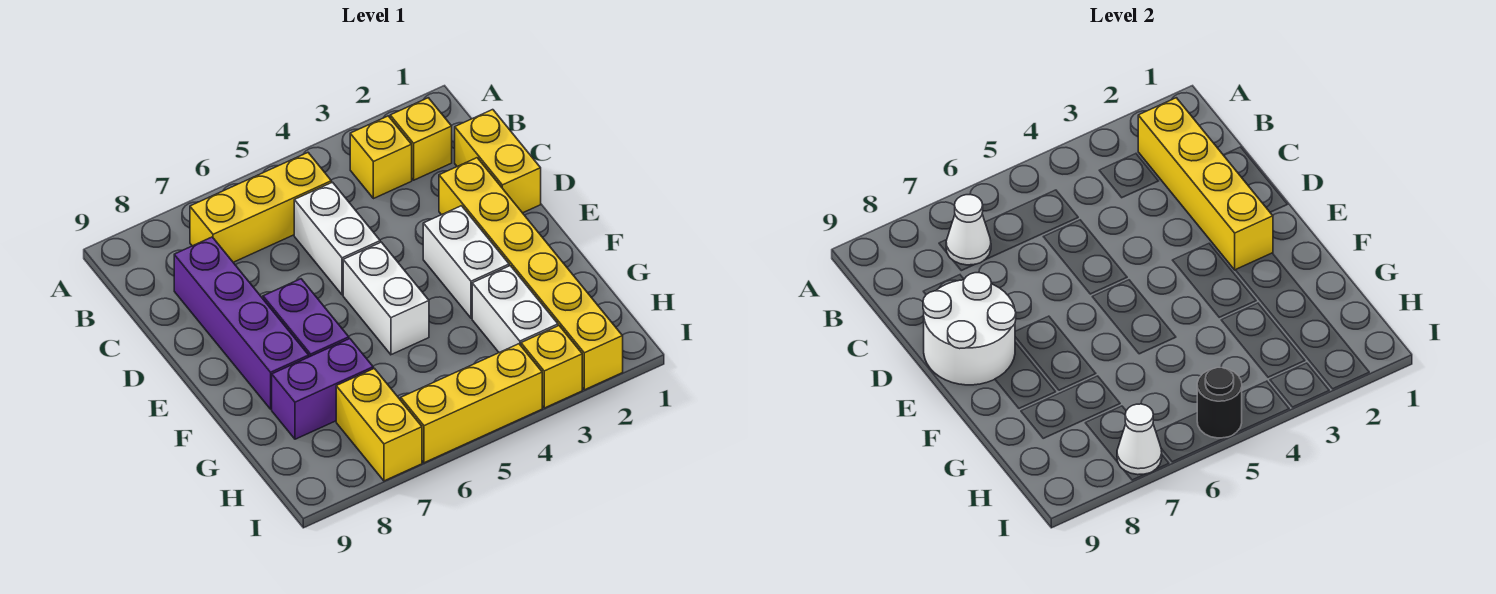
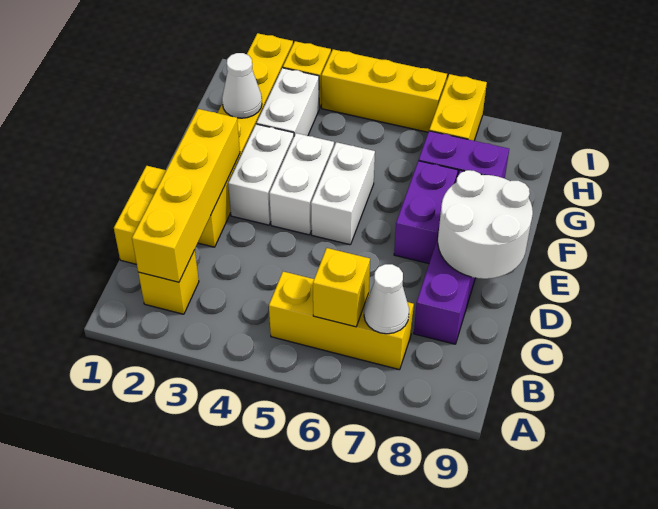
yellow 1x1 brick [350,116,412,199] -> yellow 1x1 brick moved to [313,248,370,327]
white 1x2 brick [294,182,380,295] -> white 1x2 brick moved to [269,133,334,235]
black 1x1 round brick [1197,368,1242,438] -> none
white 1x1 cone [1117,404,1162,475] -> white 1x1 cone moved to [222,53,262,118]

